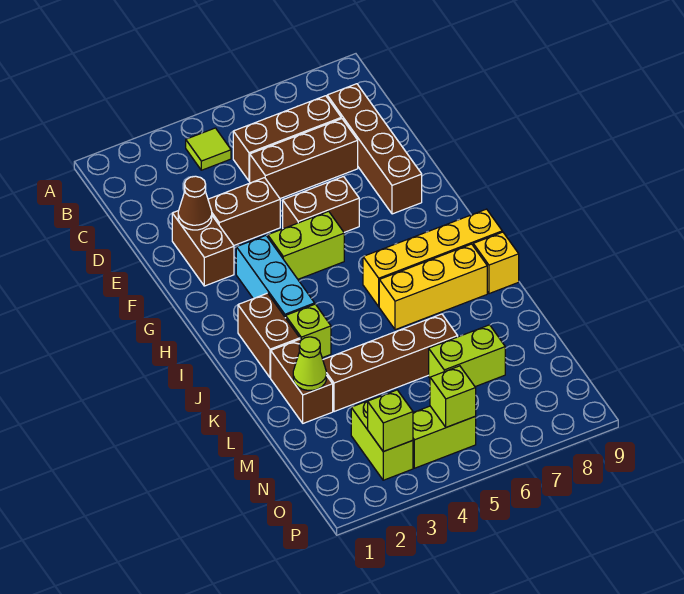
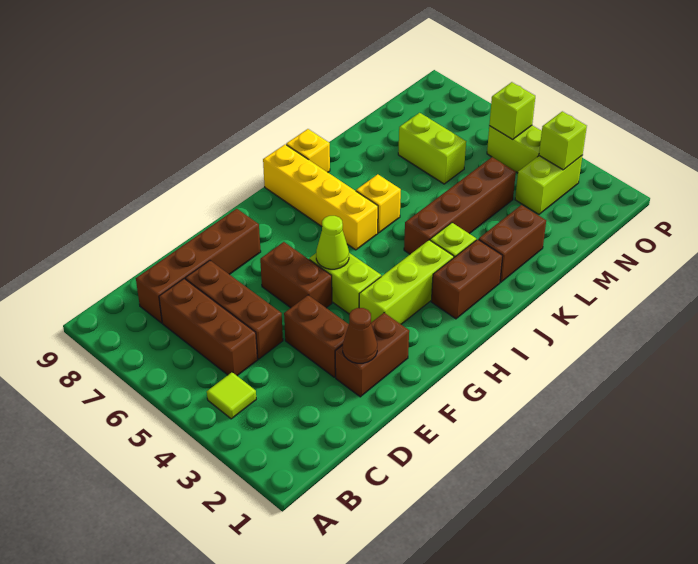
cyan 1x3 brick [236,236,315,318] -> lime 1x3 brick [359,240,454,324]
yellow 1x3 brick [379,244,487,330] -> yellow 1x1 brick [356,174,401,233]
lime 1x1 cone [293,337,326,390] -> lime 1x1 cone moved to [316,216,349,269]
brown 1x4 brick [323,314,458,412] -> brown 1x4 brick turned to [404,157,516,254]

